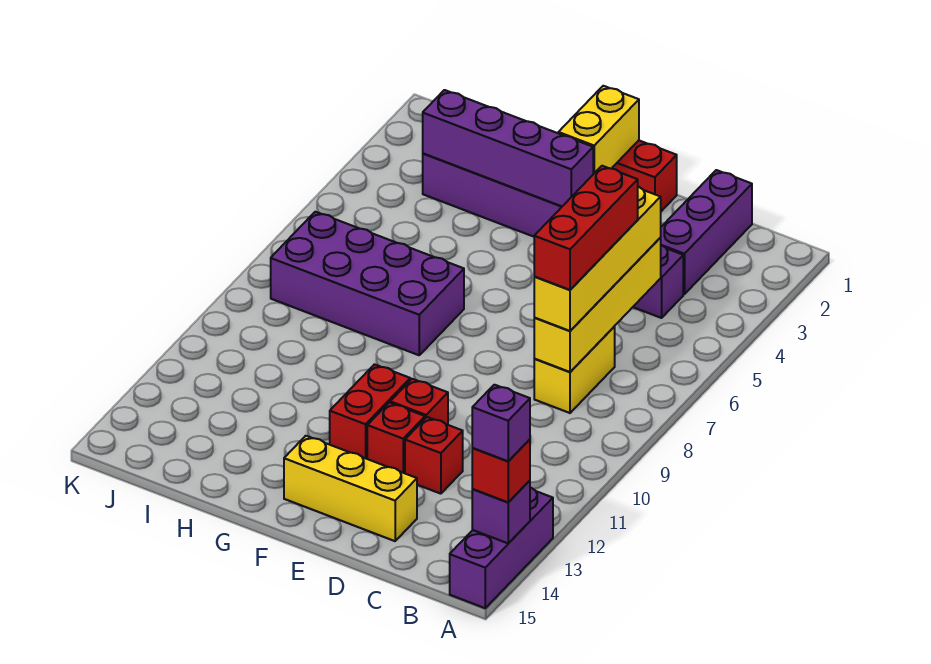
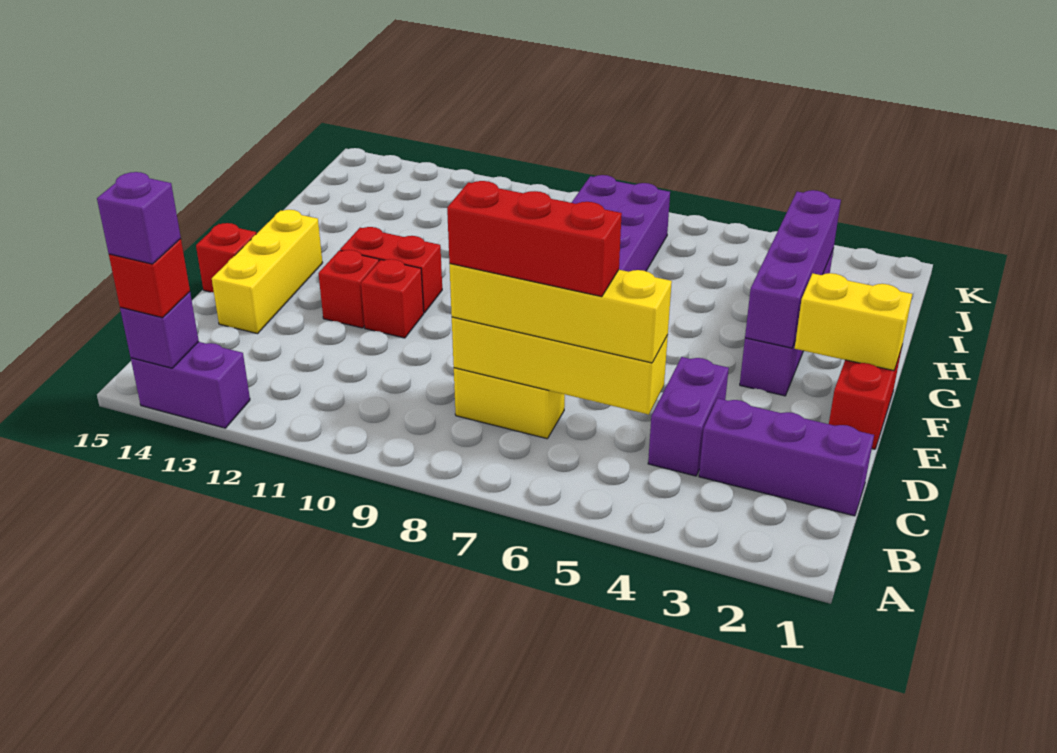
purple 1x3 brick [450,488,553,608] -> purple 1x2 brick [131,342,250,428]
red 1x1 brick [405,417,463,494] -> red 1x1 brick moved to [196,223,256,292]

